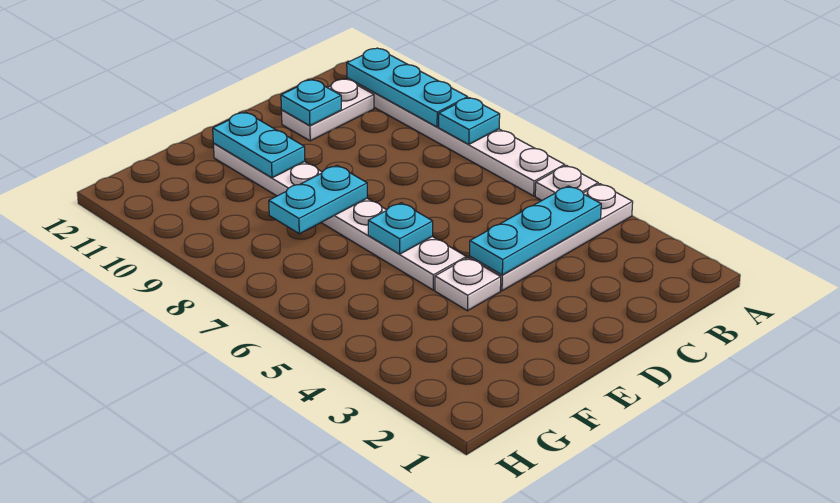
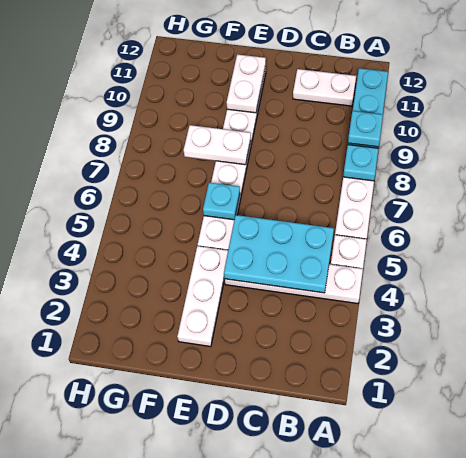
cyan 1x3 plate [470,186,601,275] -> cyan 2x3 plate [224,215,334,293]
cyan 1x1 plate [281,80,341,126] -> cyan 1x1 plate moved to [348,111,383,147]
white 1x1 plate [435,258,501,311] -> white 1x3 plate [177,246,228,347]
cyan 1x2 plate [269,166,368,234] -> white 1x2 plate [184,125,251,165]
cyan 1x2 plate [213,112,305,178] -> white 1x2 plate [227,54,266,113]

